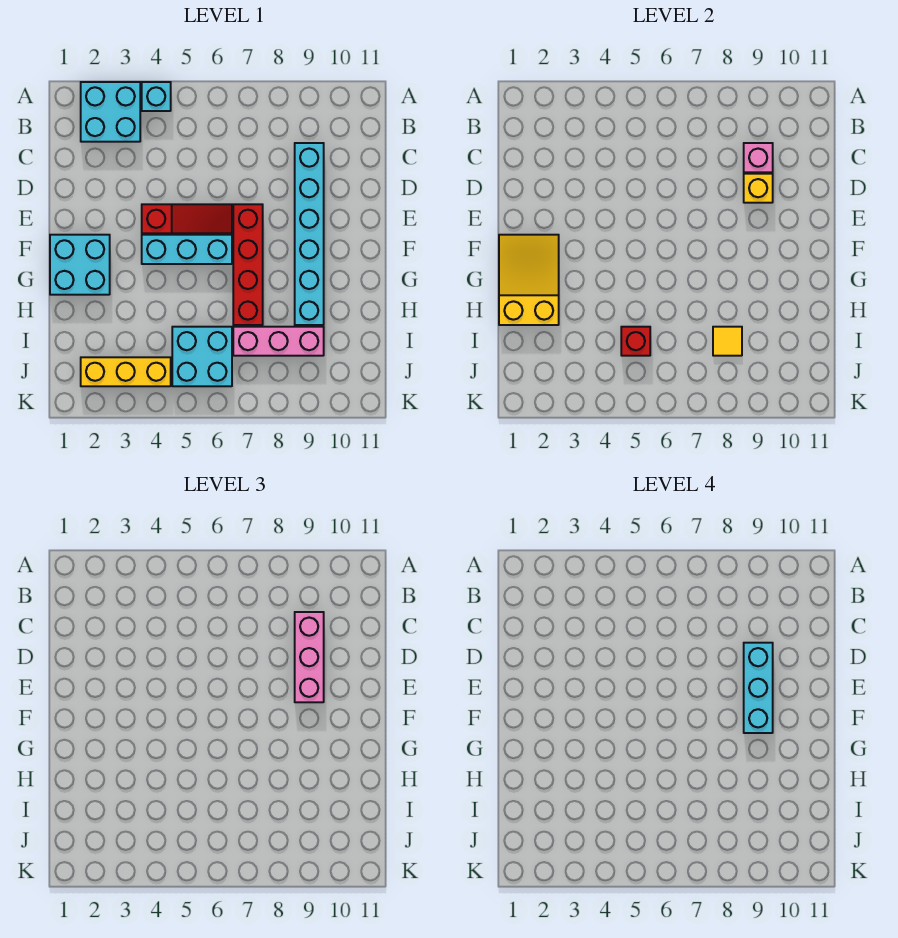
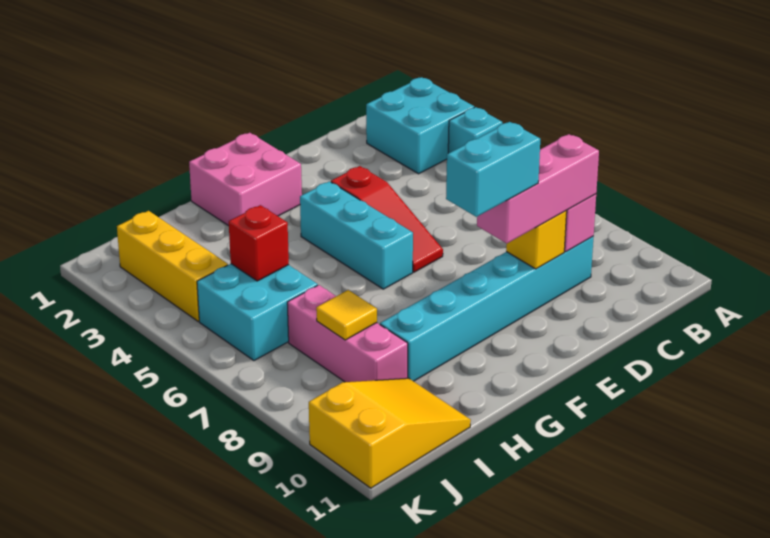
cyan 1x3 brick [744,643,773,733] -> cyan 1x2 brick [446,122,540,217]
red 1x4 brick [233,204,263,325] -> none
cyan 2x2 brick [50,235,110,295] -> pink 2x2 brick [189,133,302,226]
yellow 2x3 slope [499,235,559,325] -> yellow 2x3 slope moved to [309,378,471,488]

